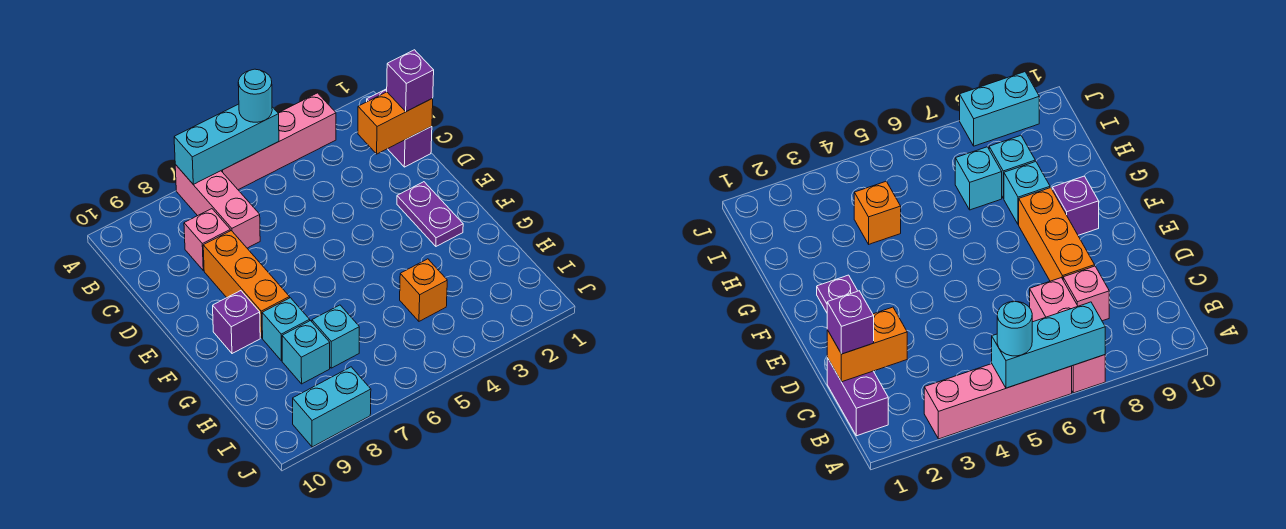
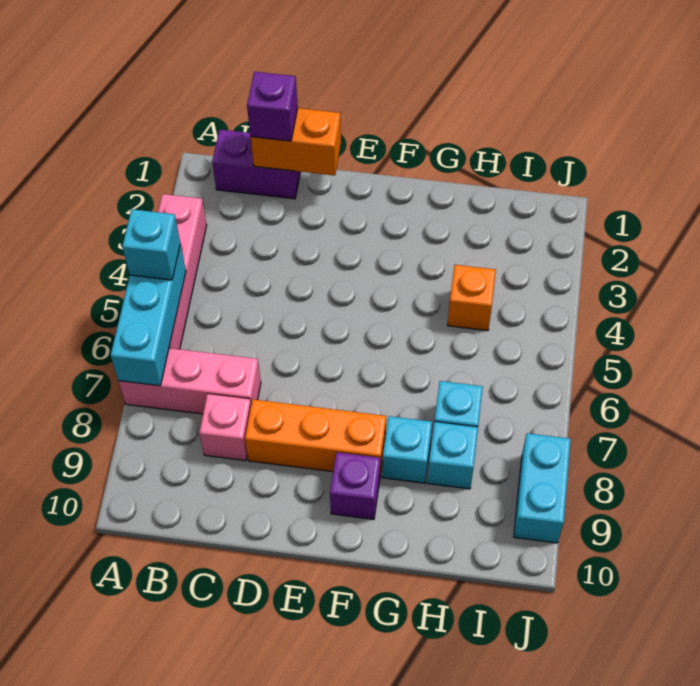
cyan 1x1 round brick [238,69,272,122] -> cyan 1x1 brick [122,209,180,280]
orange 1x2 brick [358,92,433,154] -> orange 1x2 brick turned to [251,108,341,175]
purple 1x2 plate [397,182,463,246] -> none

